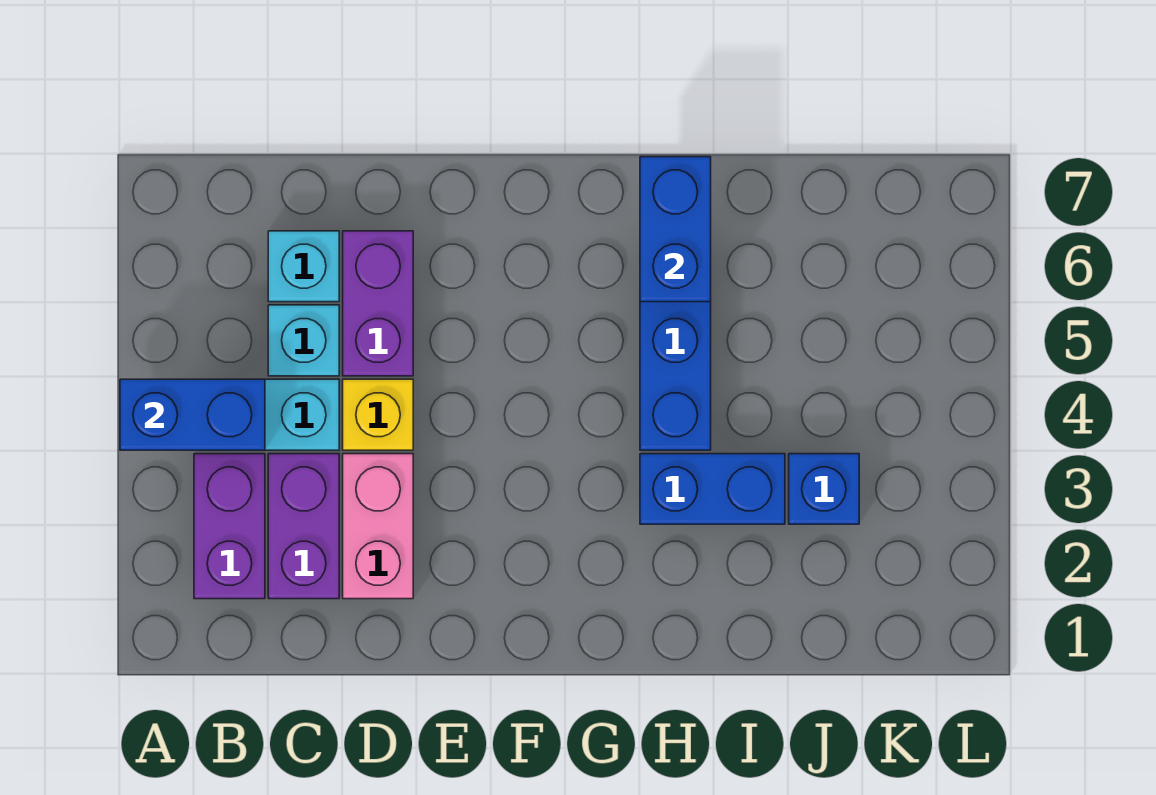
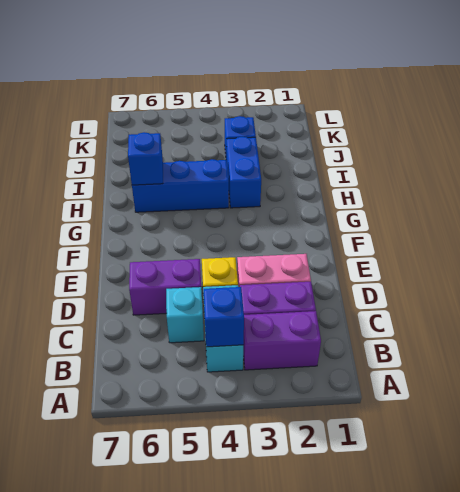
blue 1x2 brick [120,379,265,450] -> blue 1x1 brick [204,287,244,347]
cyan 1x1 brick [268,231,339,302] -> none
blue 1x2 brick [640,157,711,302] -> blue 1x1 brick [128,132,163,185]

